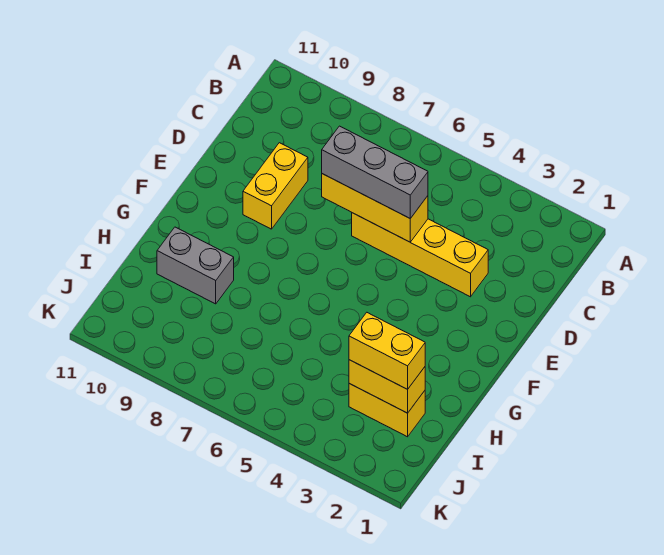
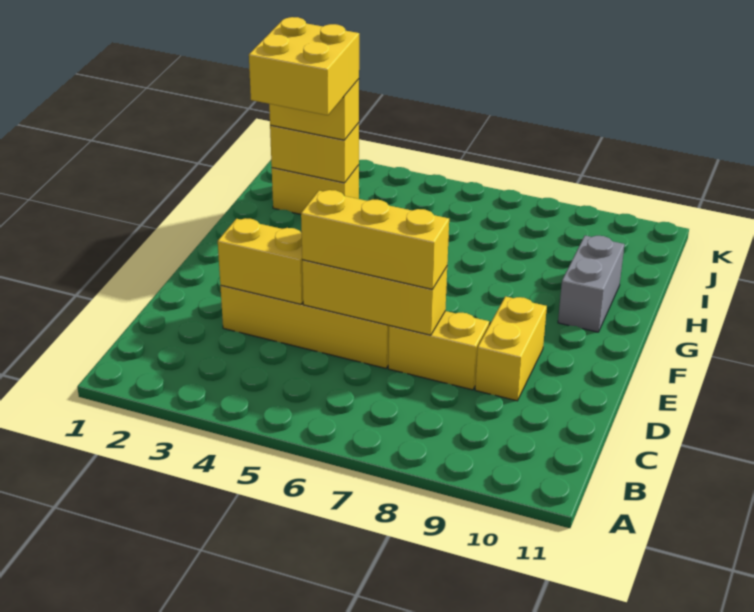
none -> yellow 1x2 brick [218,218,303,304]
grey 1x3 brick [322,126,428,218] -> yellow 1x3 brick [301,190,449,289]
none -> yellow 1x2 brick [388,311,489,390]
none -> yellow 2x2 brick [249,17,359,115]
grey 1x2 brick [157,227,234,304] -> grey 1x2 brick turned to [558,236,624,332]

